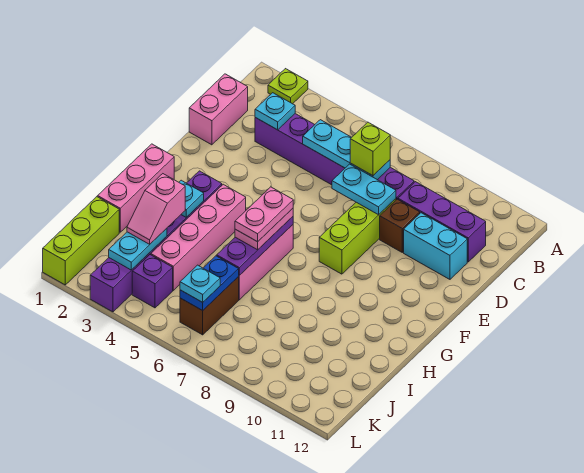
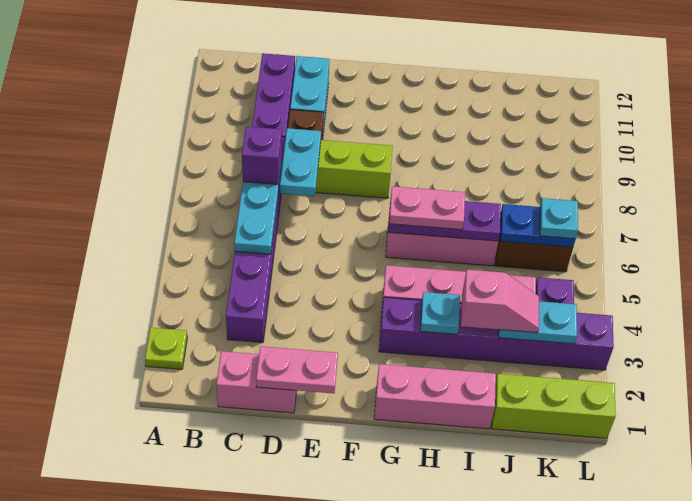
cyan 1x1 plate [255,93,295,130] -> none
lime 1x1 brick [350,122,390,176] -> purple 1x1 brick [242,126,282,184]
pink 1x2 plate [235,187,293,242] -> pink 1x2 plate moved to [256,346,338,393]

